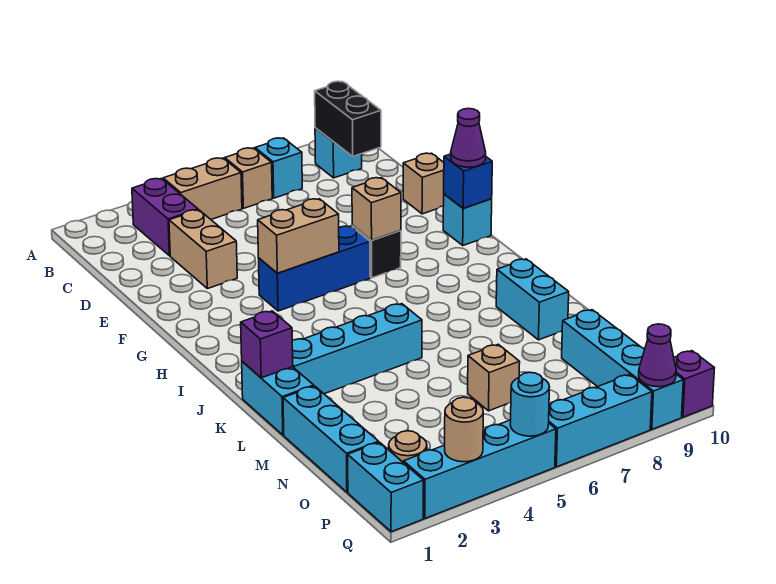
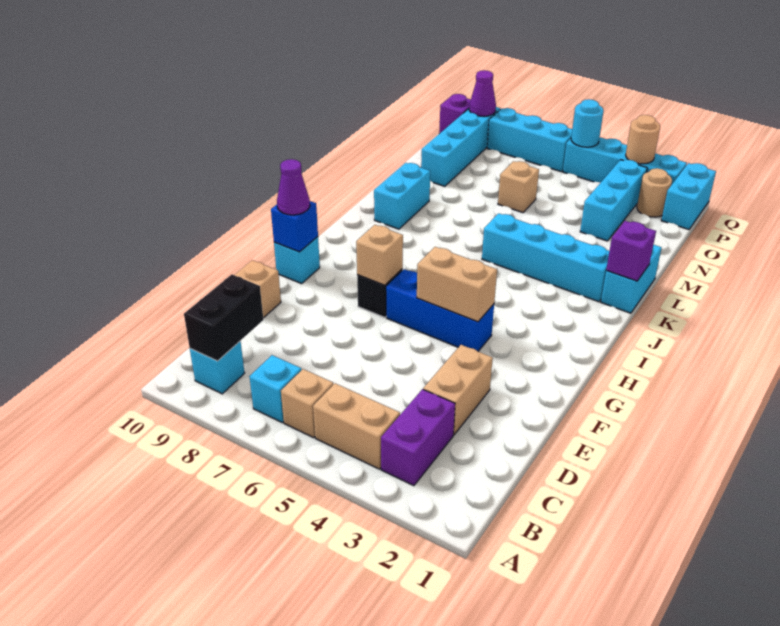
cyan 1x3 brick [283,386,379,492] -> cyan 1x3 brick moved to [580,160,647,241]

